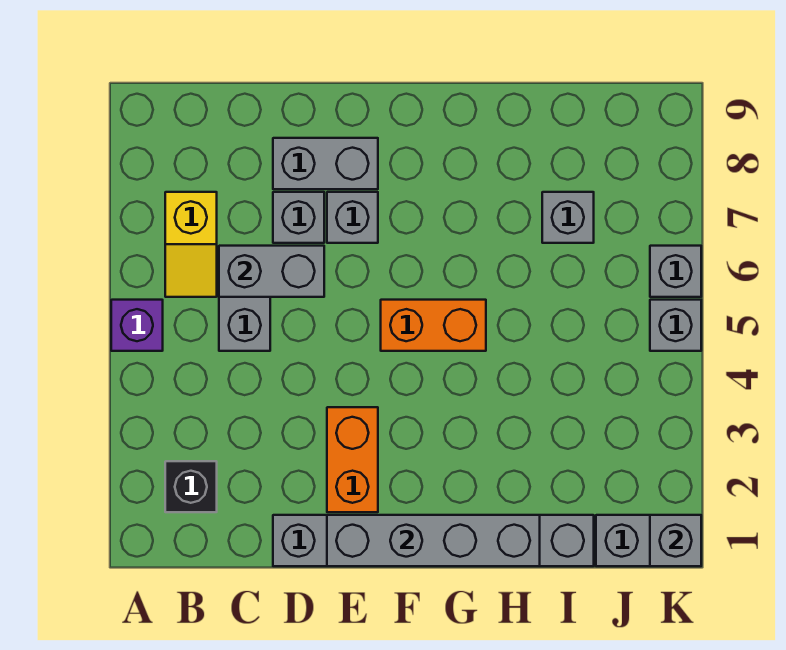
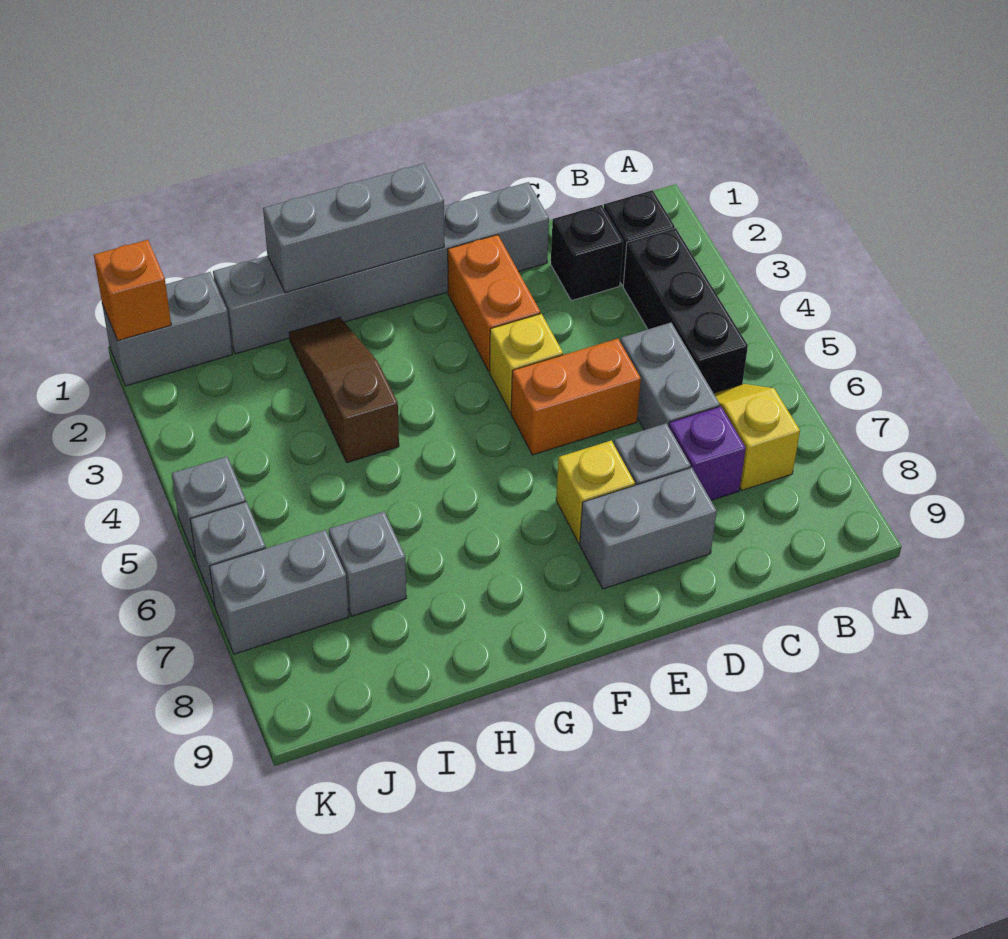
purple 1x1 brick [111,300,163,351] -> purple 1x1 brick moved to [669,406,746,500]
none -> black 1x3 brick [623,228,748,393]
none -> black 1x1 brick [551,205,623,301]
grey 1x2 brick [219,246,324,297] -> grey 1x2 brick moved to [209,530,349,654]
grey 1x4 brick [327,515,540,566] -> grey 1x3 brick [263,163,444,293]
none -> yellow 1x1 brick [490,314,563,413]
grey 1x1 brick [327,192,378,243] -> yellow 1x1 brick [556,441,635,543]
orange 1x2 brick [381,300,486,351] -> orange 1x2 brick moved to [511,339,641,455]
none -> brown 1x3 slope [289,318,399,463]
grey 1x1 brick [650,515,701,566] -> orange 1x1 brick [94,240,171,341]

